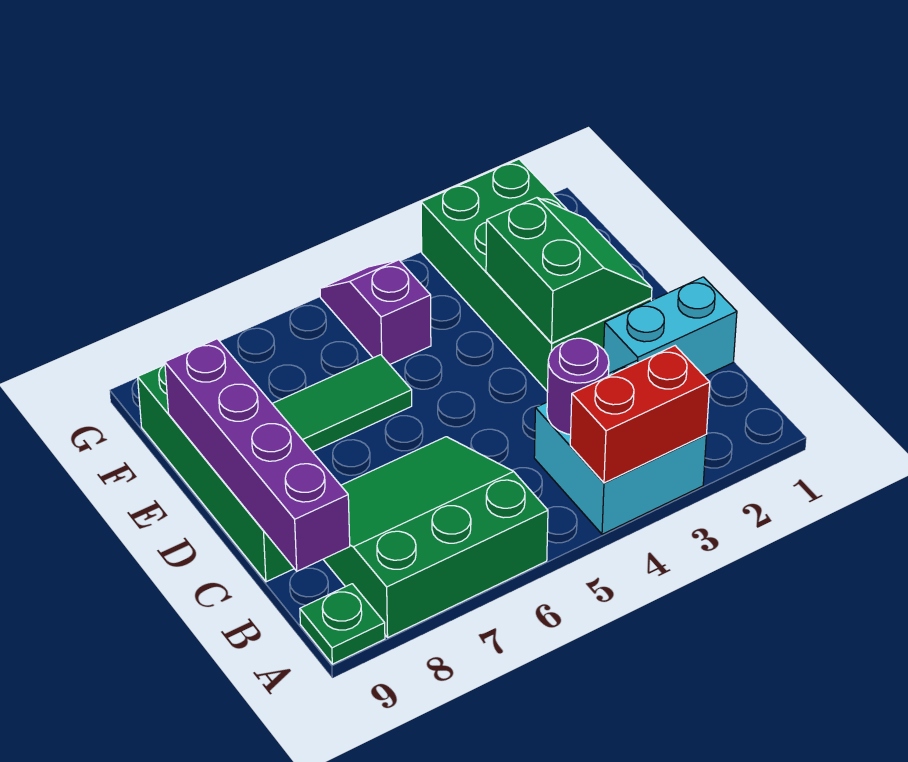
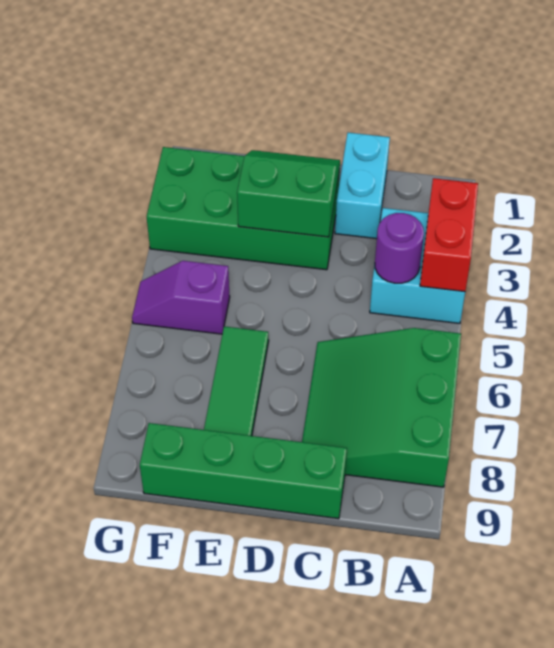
green 1x1 plate [300,584,385,664] -> none
purple 1x4 brick [165,339,350,571] -> none

